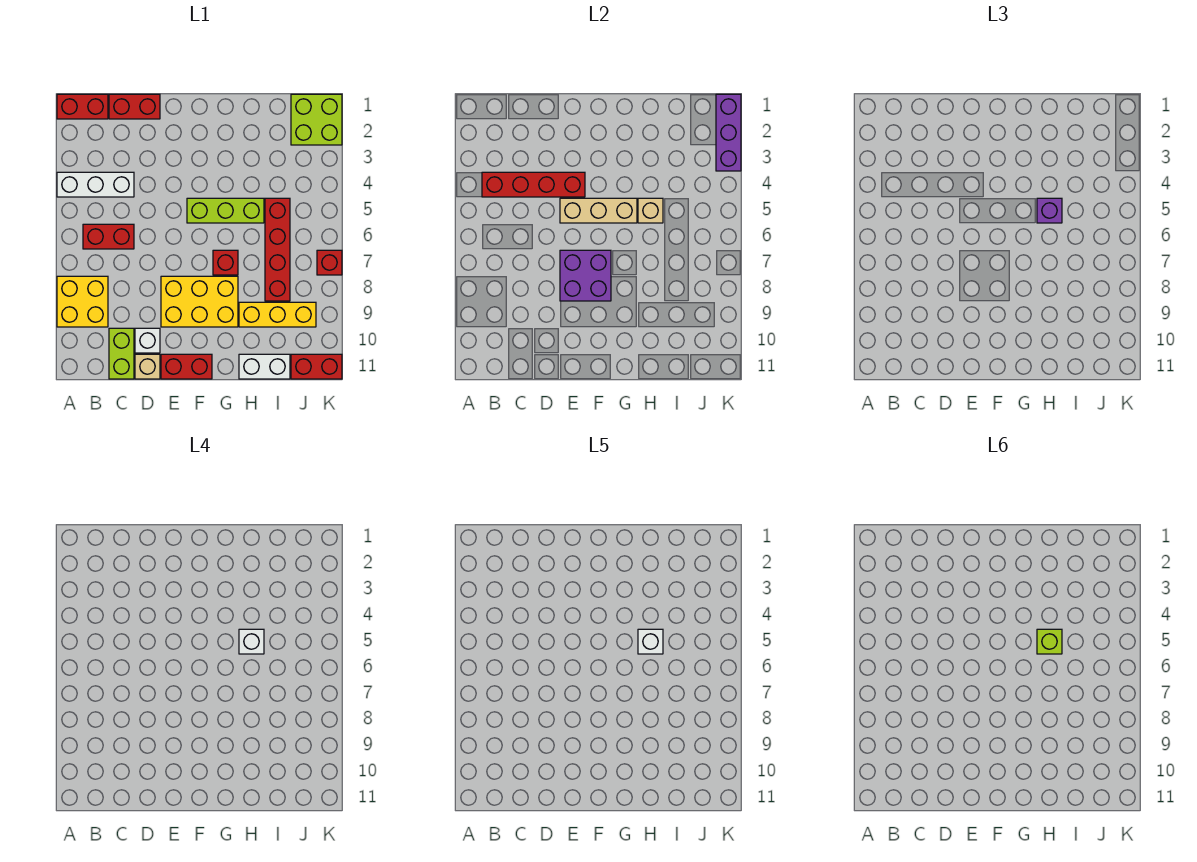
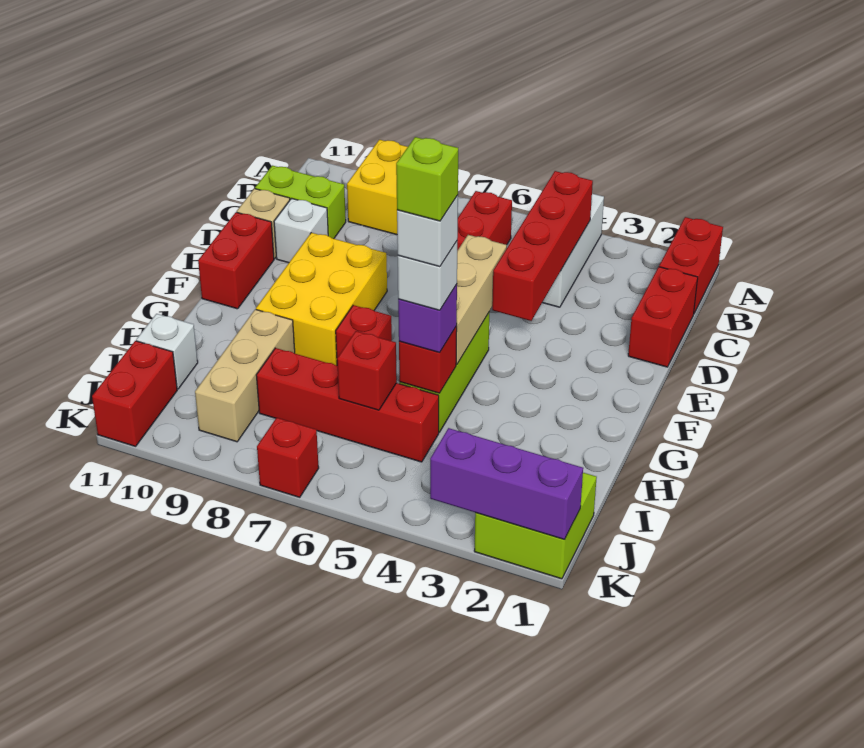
purple 2x2 brick [560,250,611,301] -> none
tan 1x1 brick [638,198,663,223] -> red 1x1 brick [399,326,457,393]
yellow 1x3 brick [239,302,316,327] -> tan 1x3 brick [195,309,295,442]
white 1x2 brick [239,354,290,379] -> white 1x1 brick [136,314,198,389]
none -> red 1x1 brick [337,331,397,410]

